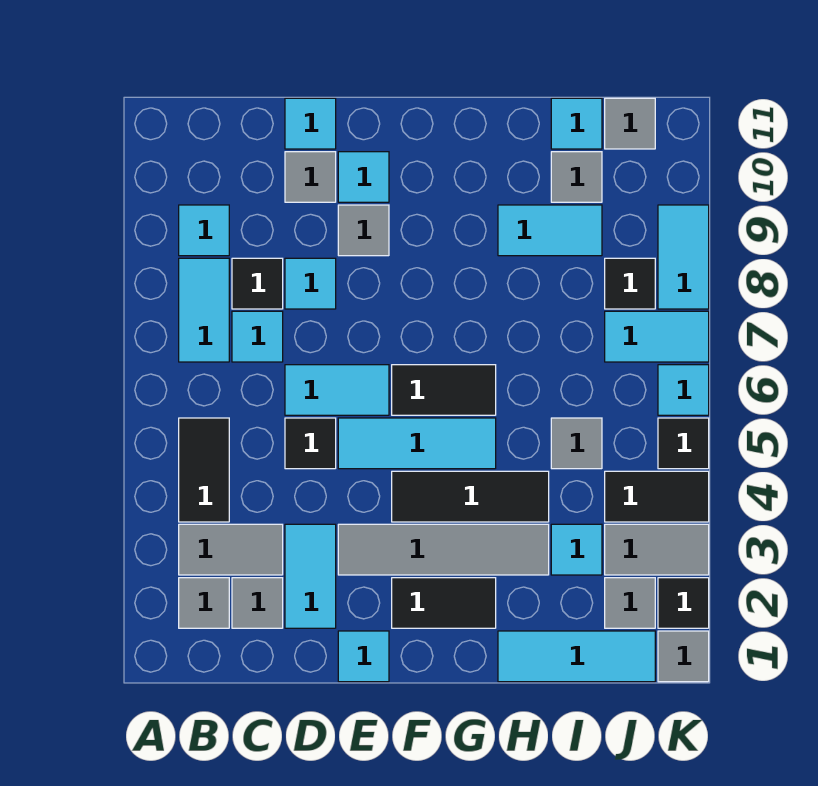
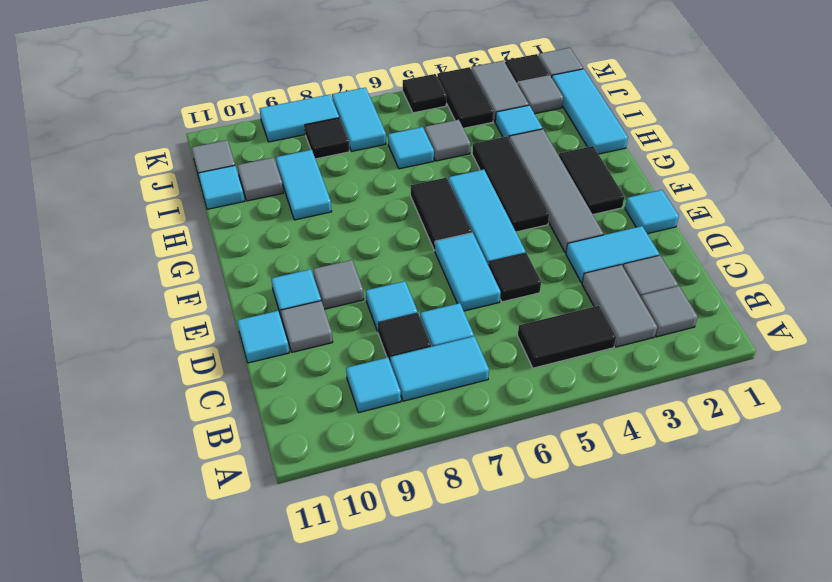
cyan 1x1 tile [658,365,709,415] -> cyan 1x1 tile moved to [388,127,434,169]

